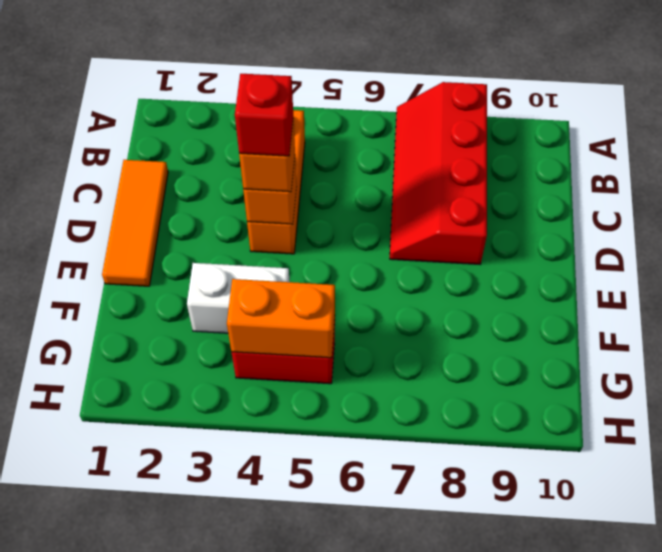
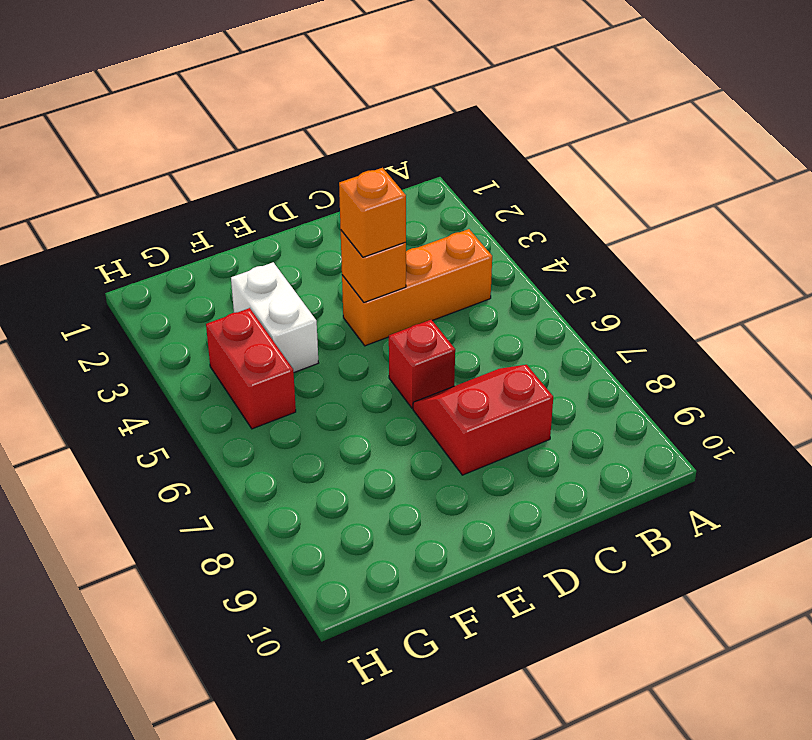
red 2x4 slope [390,82,487,264] -> red 2x2 slope [413,365,553,475]
orange 1x3 tile [102,160,168,286] -> none
red 1x1 brick [235,74,293,156] -> red 1x1 brick moved to [389,320,455,408]
orange 1x2 brick [227,279,335,358] -> none

